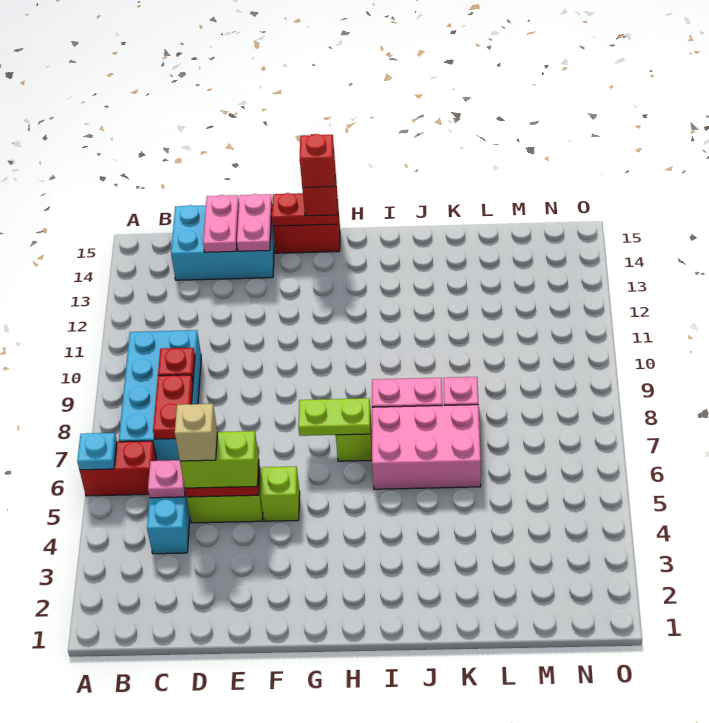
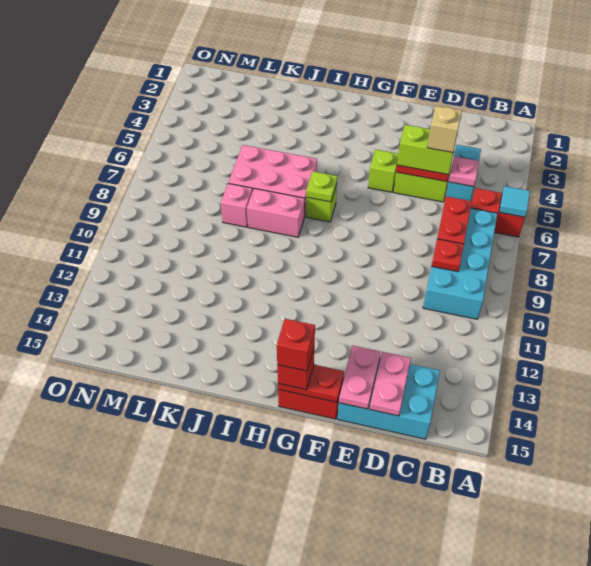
cyan 1x1 plate [77,433,117,470] -> cyan 1x1 tile [499,186,530,217]
lime 1x2 plate [298,398,370,436] -> lime 1x1 plate [306,171,337,202]

